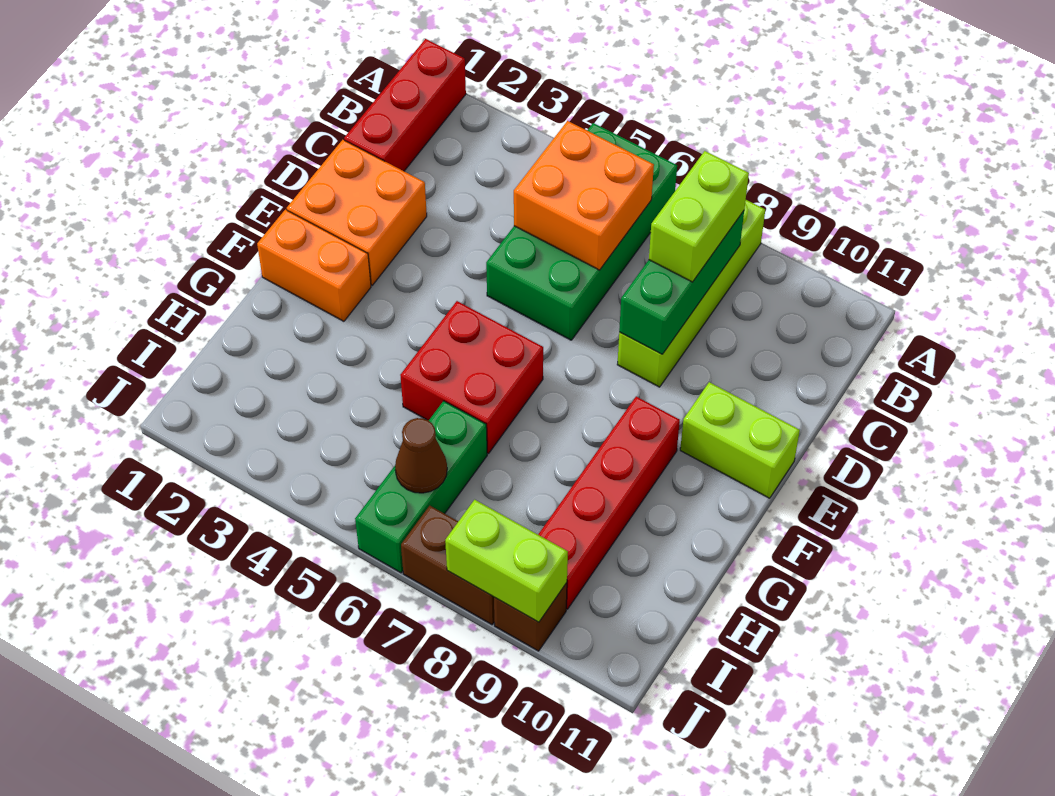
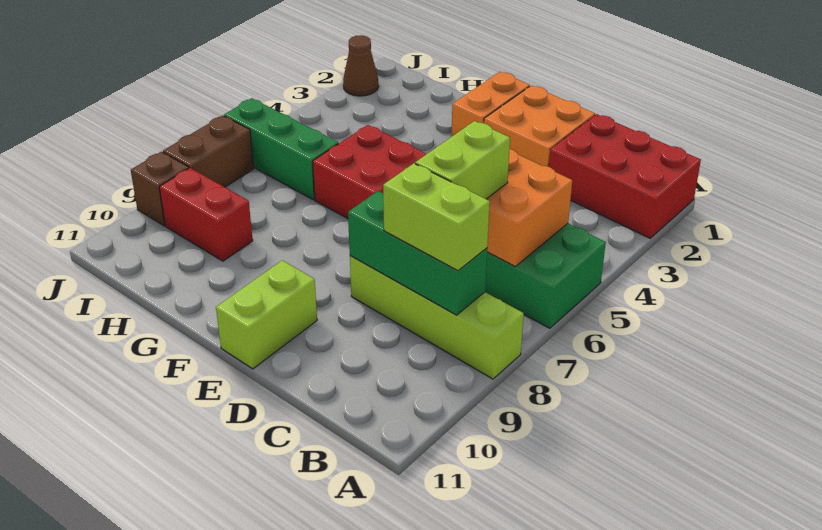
red 1x3 brick [344,39,466,171] -> red 2x3 brick [549,114,701,238]
red 1x4 brick [538,397,680,609] -> red 1x2 brick [159,168,253,261]
brown 1x1 cone [395,418,447,493] -> brown 1x1 cone moved to [343,35,379,96]
lime 1x2 brick [445,500,568,622] -> lime 1x2 brick moved to [415,121,510,199]

